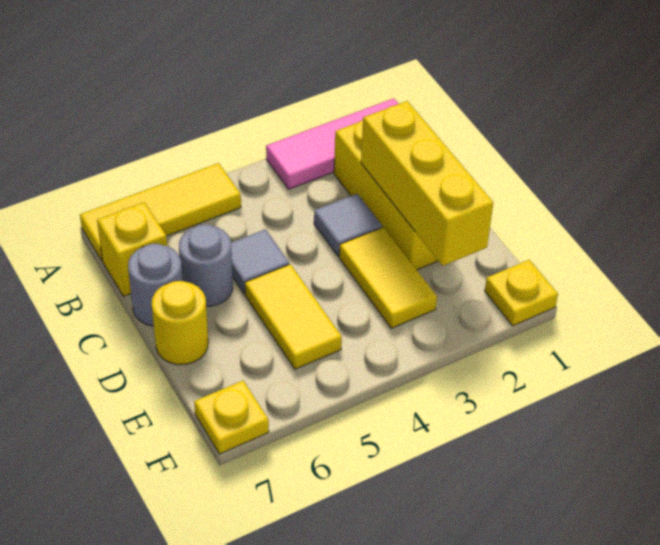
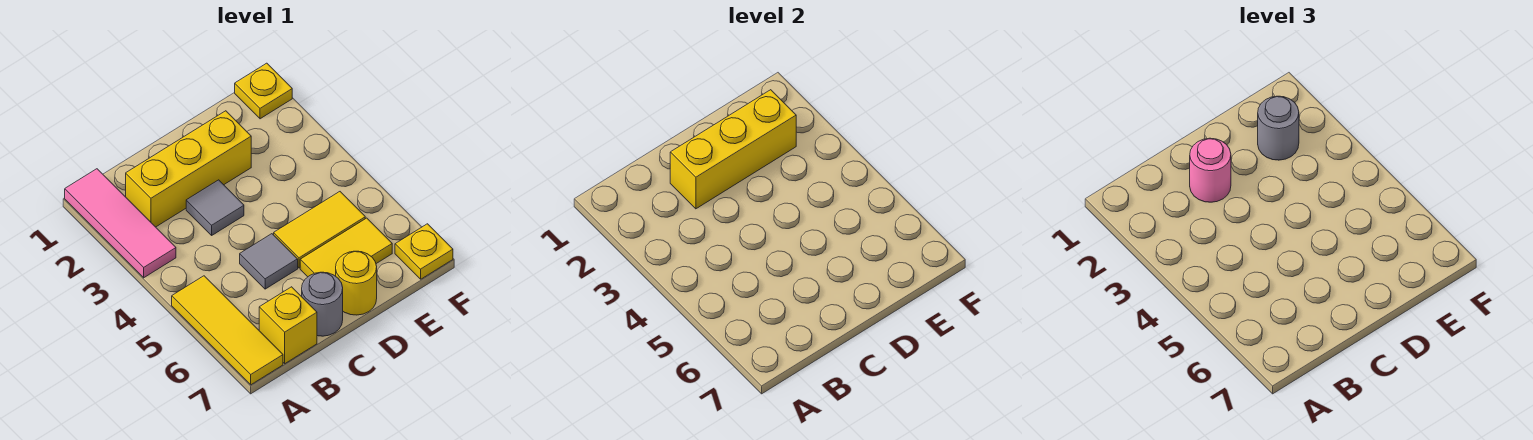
none -> pink 1x1 round brick [1190,138,1231,202]
grey 1x1 round brick [179,224,233,306] -> grey 1x1 round brick moved to [1258,96,1299,160]
yellow 1x2 tile [339,227,437,328] -> yellow 1x2 tile moved to [300,218,392,277]

